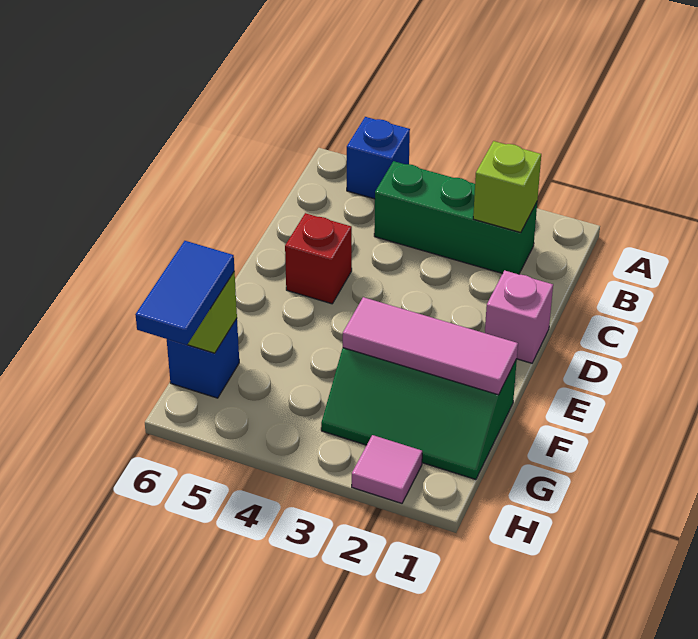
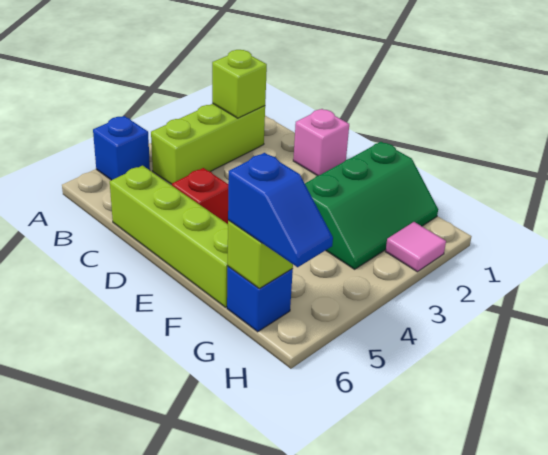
green 1x3 brick [374,161,537,274] -> lime 1x3 brick [151,103,265,184]
none -> lime 1x4 brick [110,166,228,307]
pink 1x3 tile [343,297,518,395] -> none
blue 1x2 tile [135,241,234,345] -> blue 1x2 slope [228,153,333,267]

